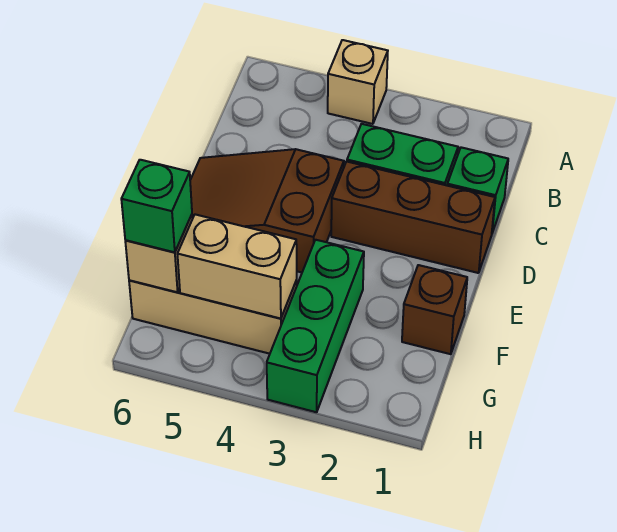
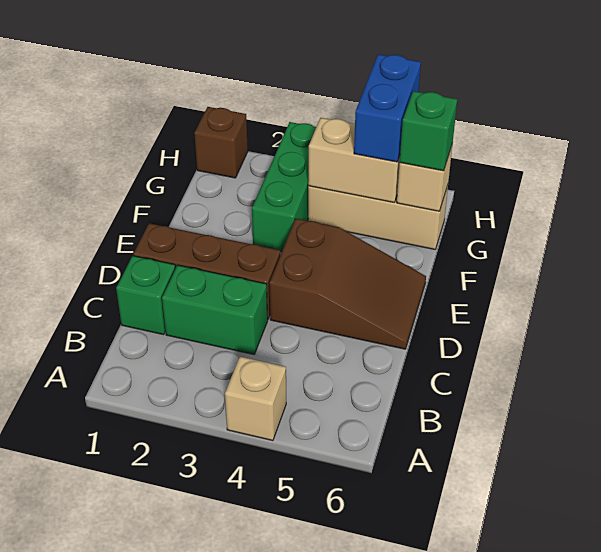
brown 1x1 brick [402,265,467,354] -> brown 1x1 brick moved to [194,107,248,178]
none -> blue 1x2 brick [354,54,421,162]

